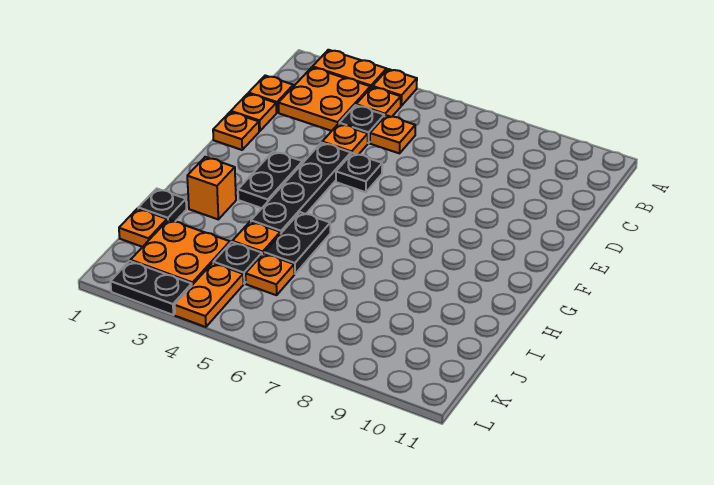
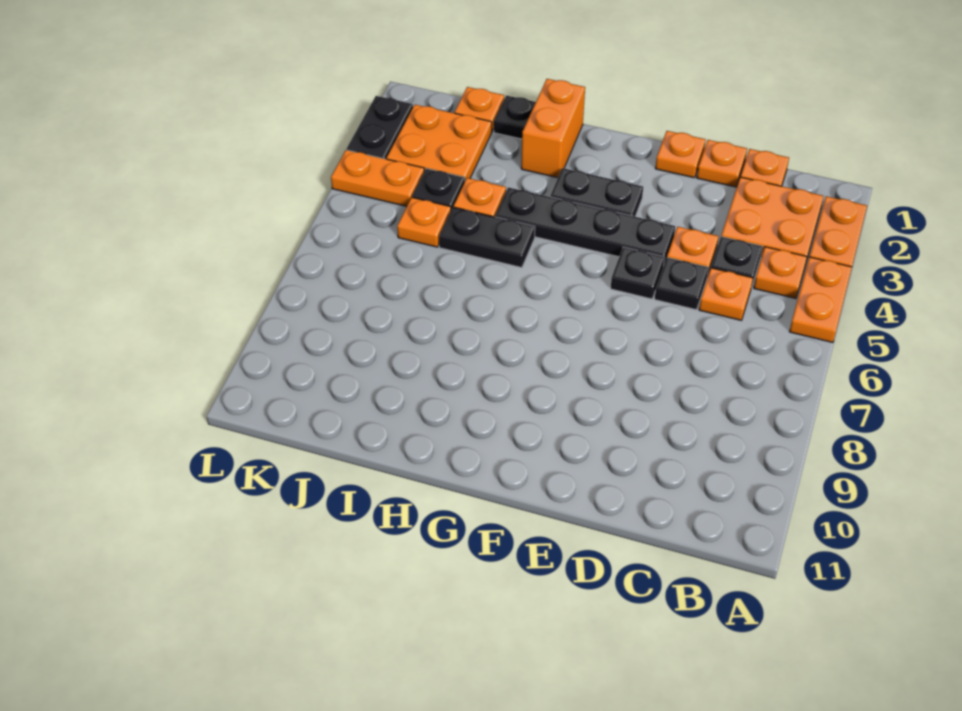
orange 1x1 plate [373,69,417,106] -> orange 1x2 plate [789,257,852,343]
none -> black 1x1 plate [655,258,708,310]
orange 1x1 brick [187,157,236,219] -> orange 1x2 brick [521,79,585,178]

